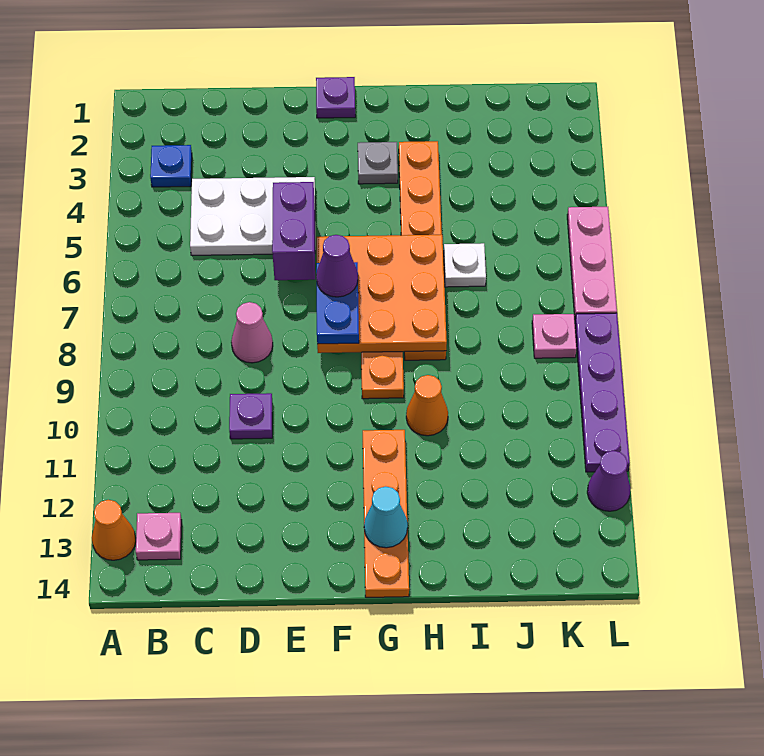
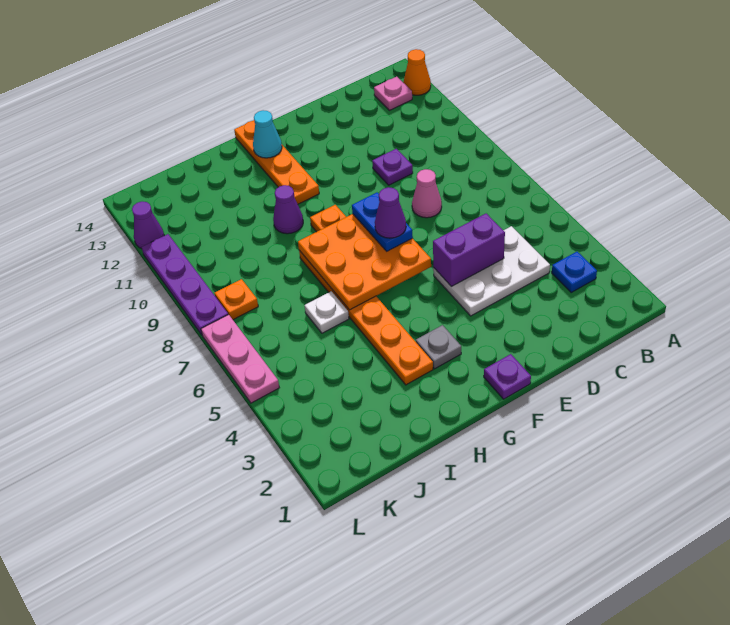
purple 1x2 brick [272,182,315,280] -> purple 1x2 brick turned to [433,213,505,286]
orange 1x1 cone [406,375,448,436] -> purple 1x1 cone [273,185,303,234]
pink 1x1 plate [532,314,577,358] -> orange 1x1 plate [215,279,258,320]

